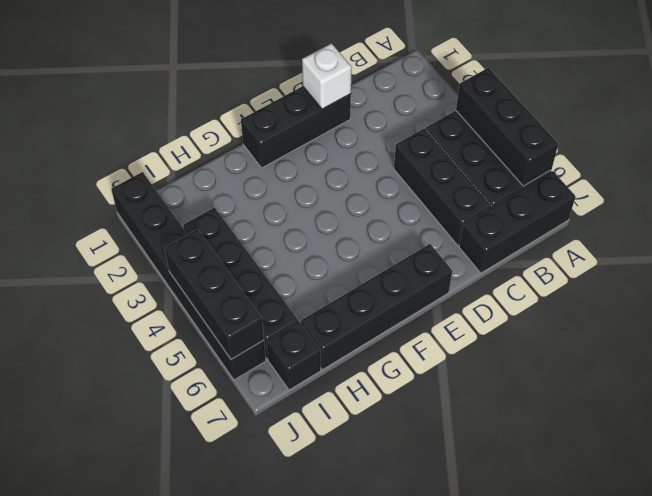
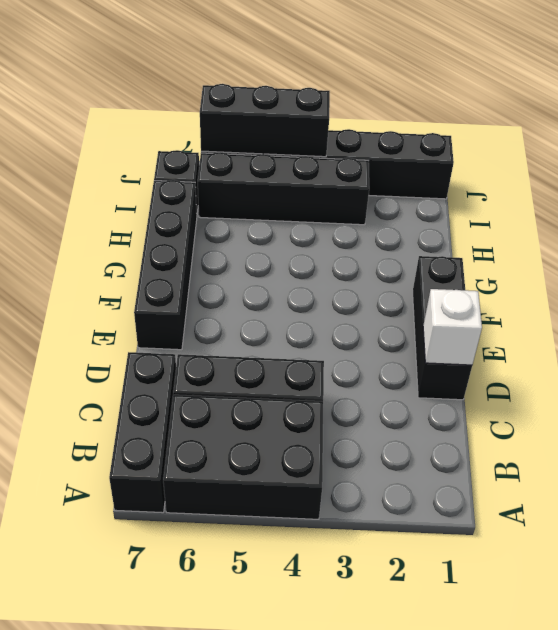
black 1x3 brick [456,68,558,186] -> none

